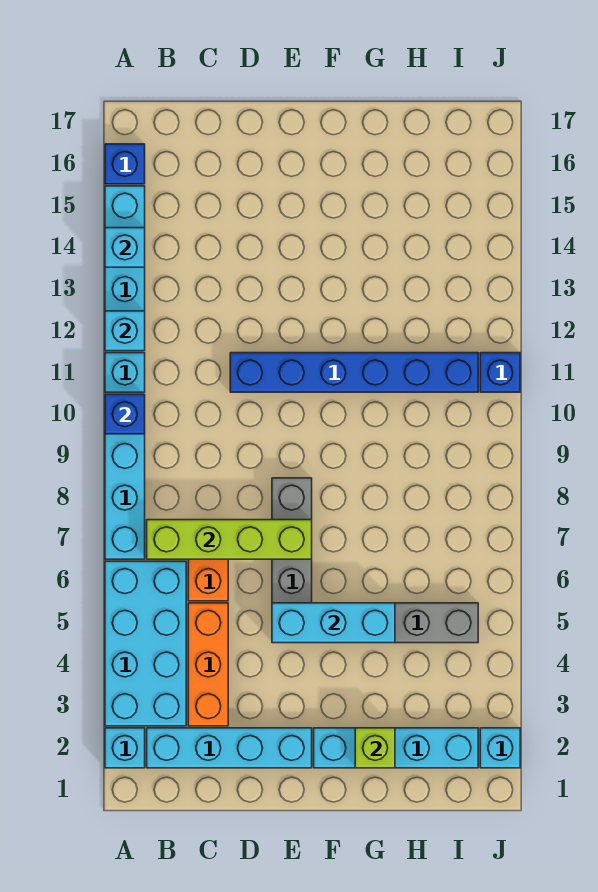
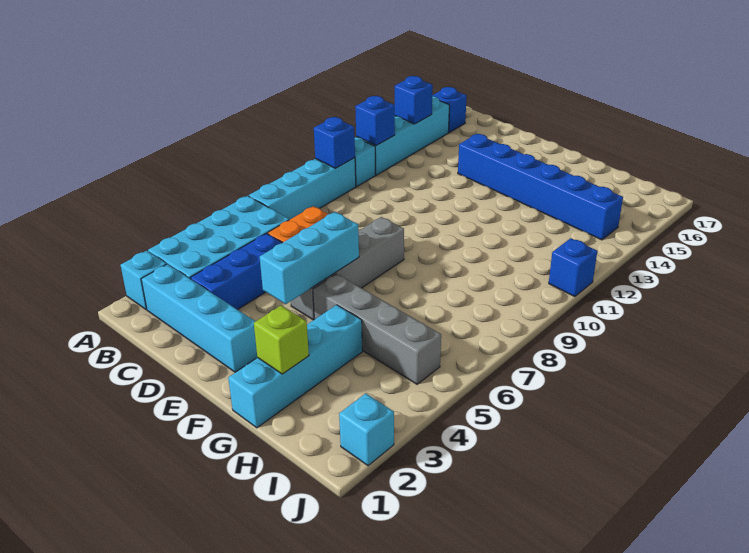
cyan 1x1 brick [105,311,145,351] -> blue 1x1 brick [355,96,395,146]
cyan 1x1 brick [105,228,145,267] -> blue 1x1 brick [395,76,433,124]
lime 1x4 brick [147,520,312,559] -> none
orange 1x3 brick [188,603,228,726] -> blue 1x3 brick [191,233,282,310]
blue 1x6 brick [230,353,478,392] -> blue 1x6 brick moved to [458,134,623,240]
cyan 1x3 brick [272,603,395,643] -> cyan 1x3 brick turned to [260,212,359,304]
cyan 1x4 brick [314,728,478,768] -> cyan 1x4 brick turned to [228,305,362,428]

